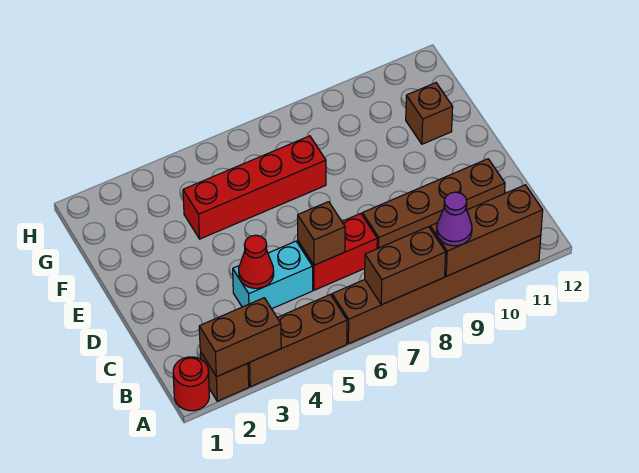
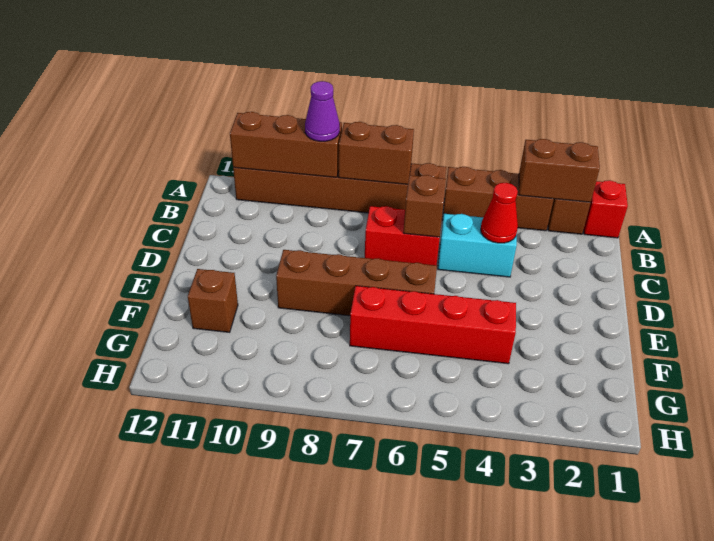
red 1x1 round brick [173,357,209,411] -> red 1x1 brick [584,180,628,238]
brown 1x4 brick [362,159,505,249] -> brown 1x4 brick moved to [276,250,437,316]

